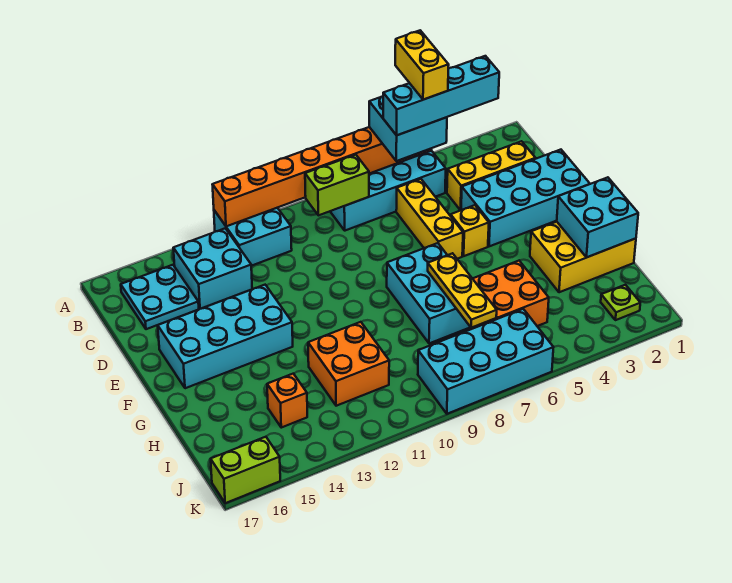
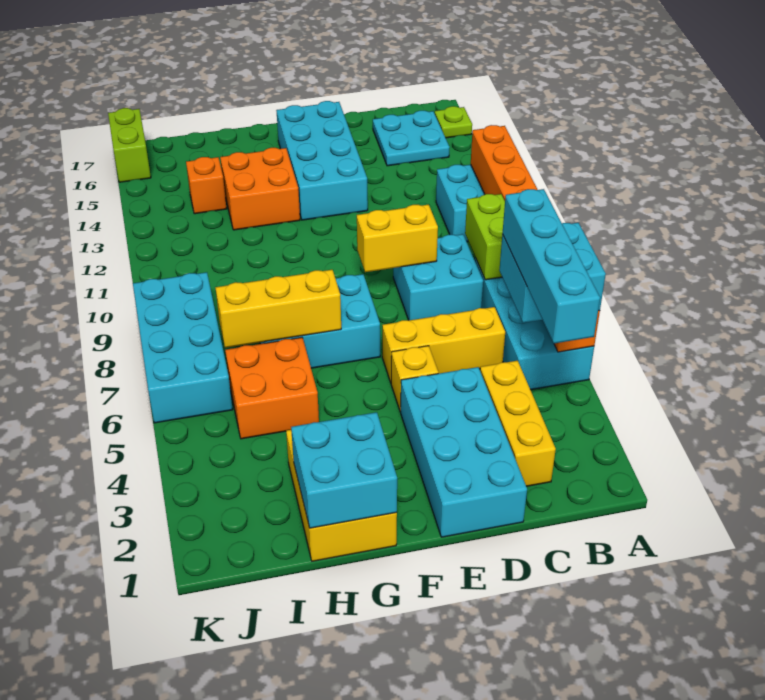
yellow 1x2 brick [395,30,449,100] -> yellow 1x2 brick moved to [357,204,438,272]
cyan 2x2 brick [173,228,252,309] -> cyan 2x2 brick moved to [393,234,483,320]
yellow 1x3 plate [428,253,497,328] -> yellow 1x3 brick [215,270,341,348]
orange 2x2 brick [308,322,389,406] -> orange 2x2 brick moved to [220,147,300,230]
lime 1x1 plate [601,285,640,320] -> lime 1x1 plate moved to [435,106,472,138]

